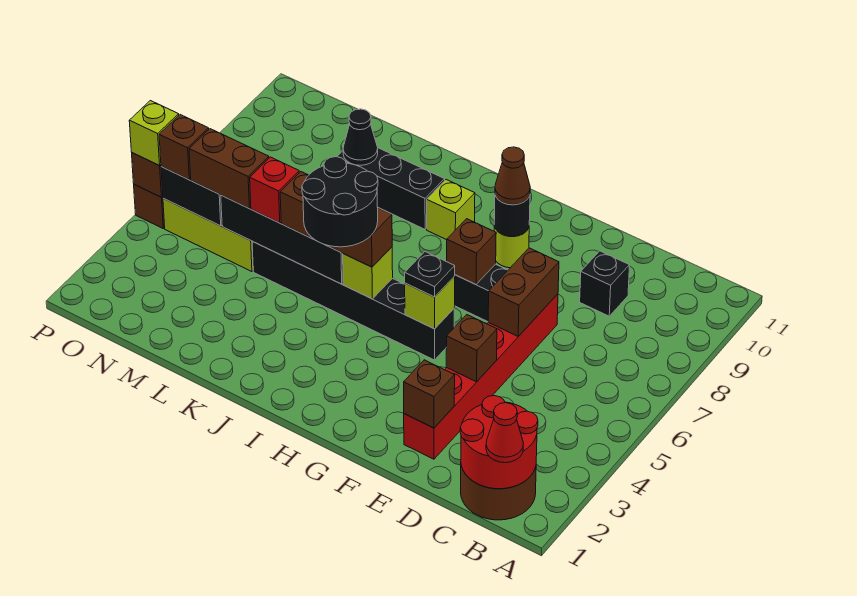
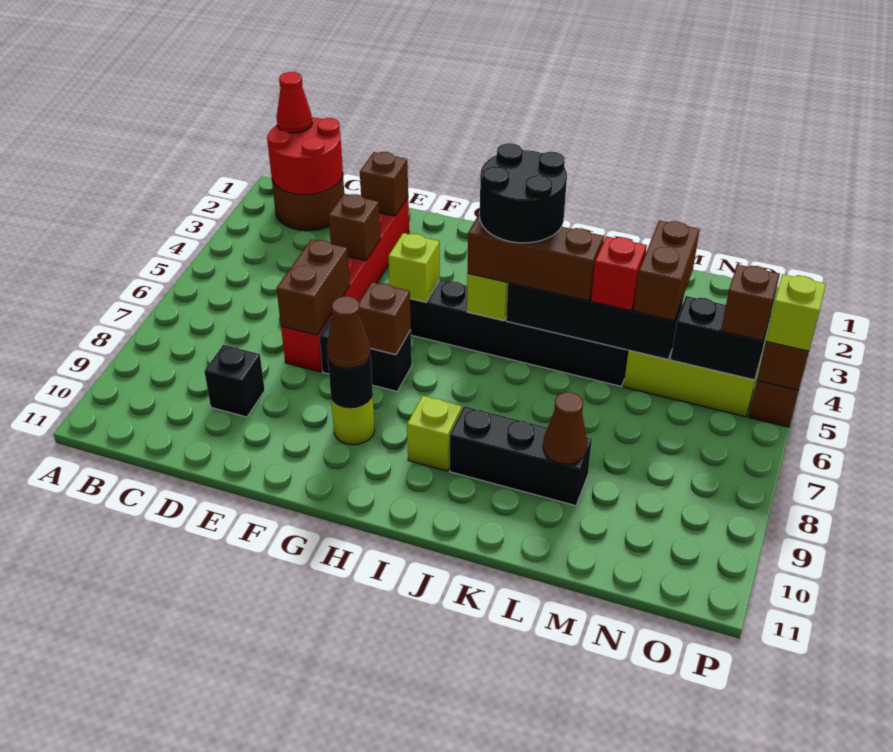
black 1x1 plate [405,252,455,297] -> none
black 1x1 cone [343,109,378,165] -> brown 1x1 cone [543,392,588,464]
brown 1x2 brick [189,129,269,208] -> brown 1x2 brick turned to [634,221,700,320]

